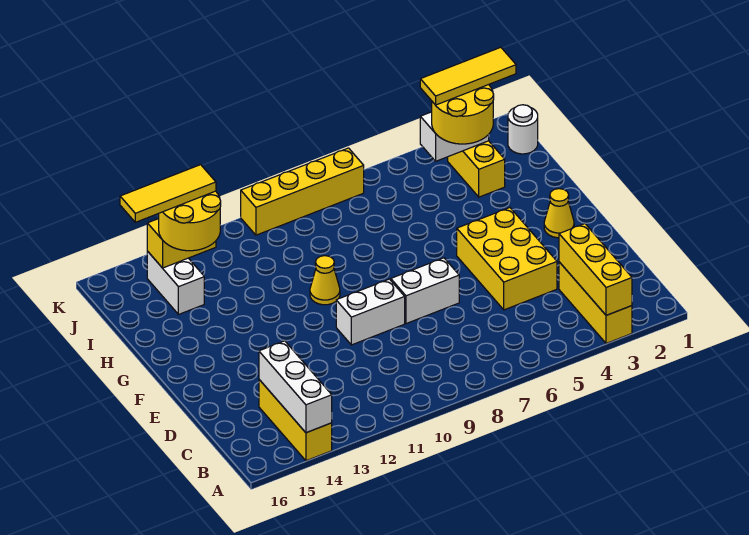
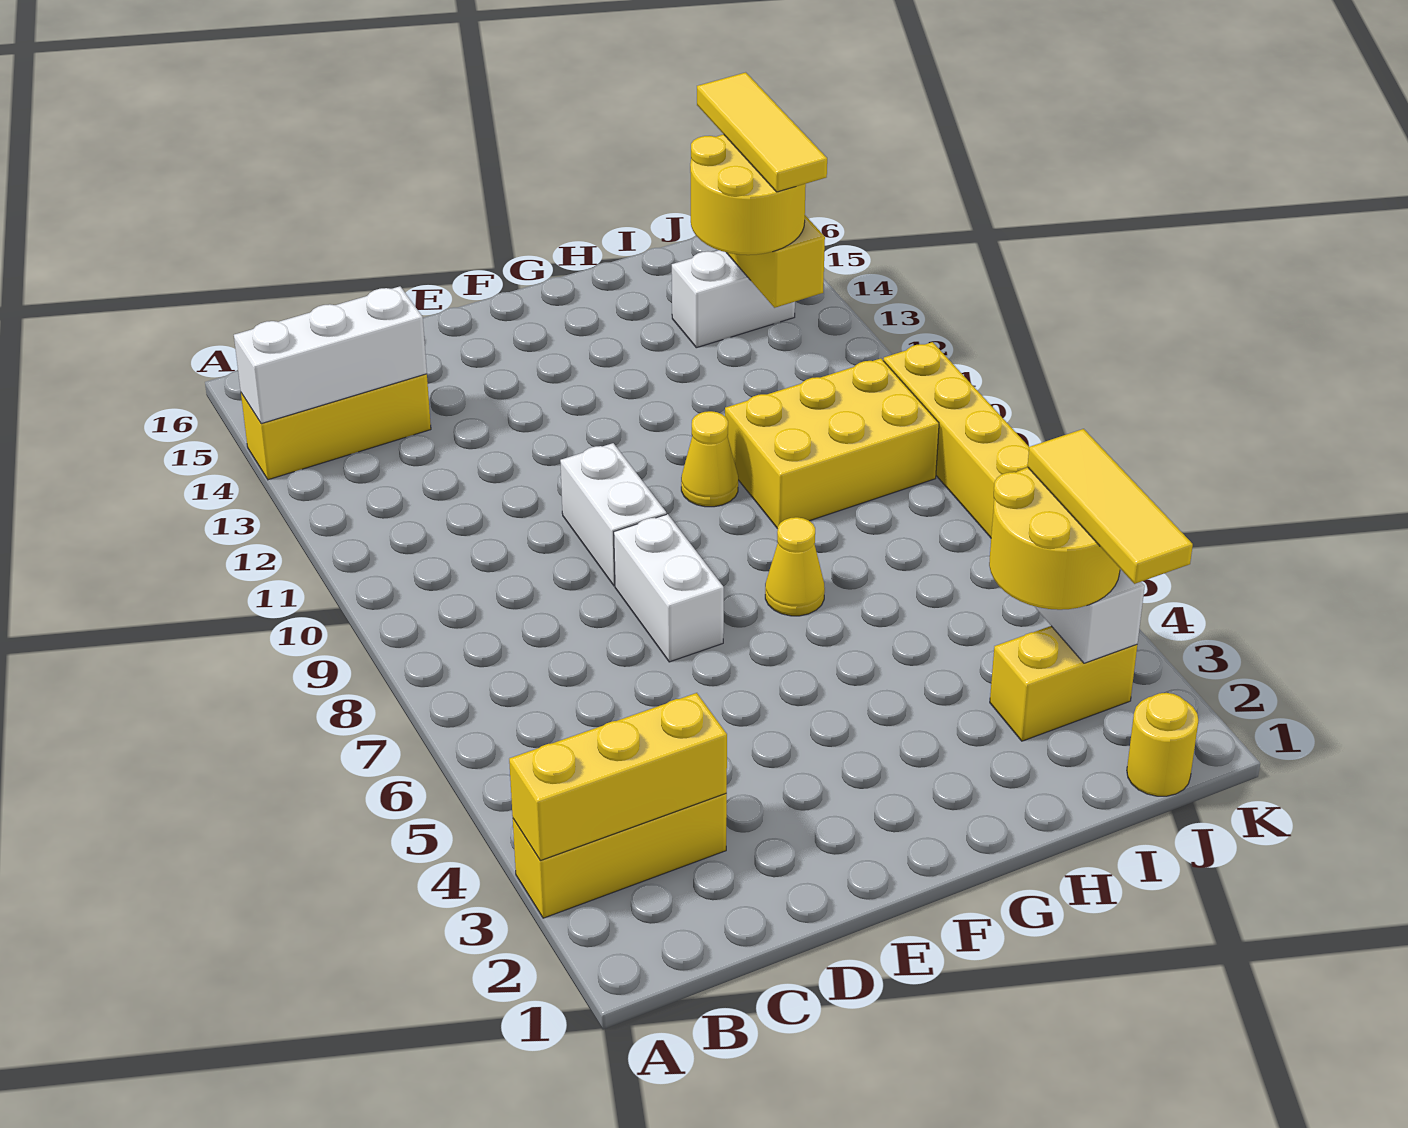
yellow 2x3 brick [457,208,557,310] -> yellow 2x3 brick moved to [725,358,939,529]
yellow 1x1 cone [544,189,574,238] -> yellow 1x1 cone moved to [765,517,825,616]
white 1x1 round brick [508,105,538,154] -> yellow 1x1 round brick [1127,693,1199,796]

